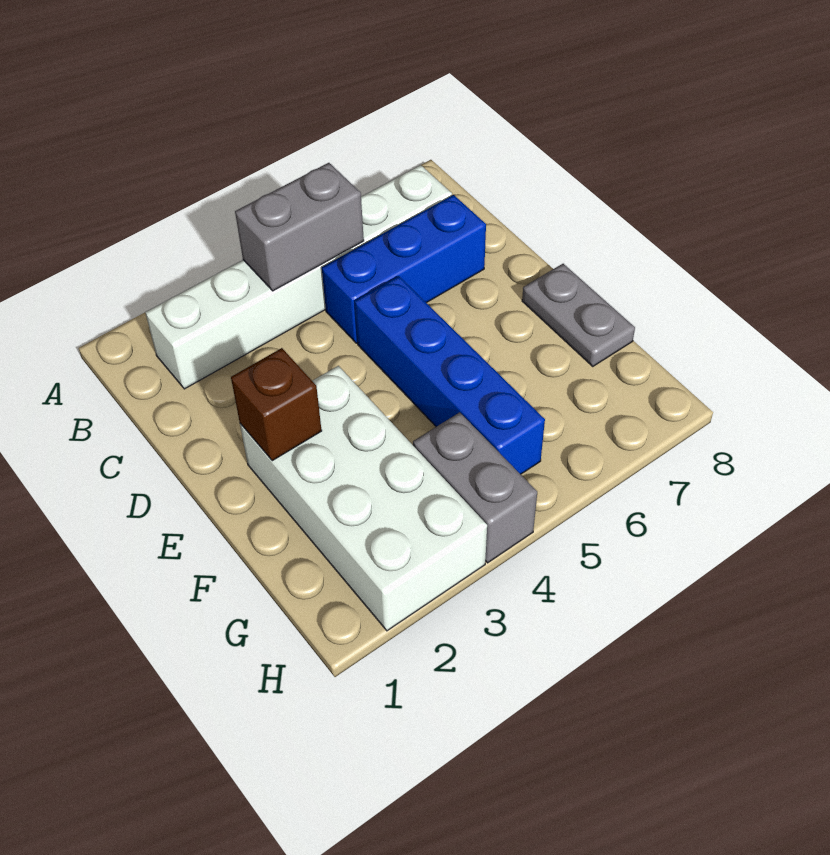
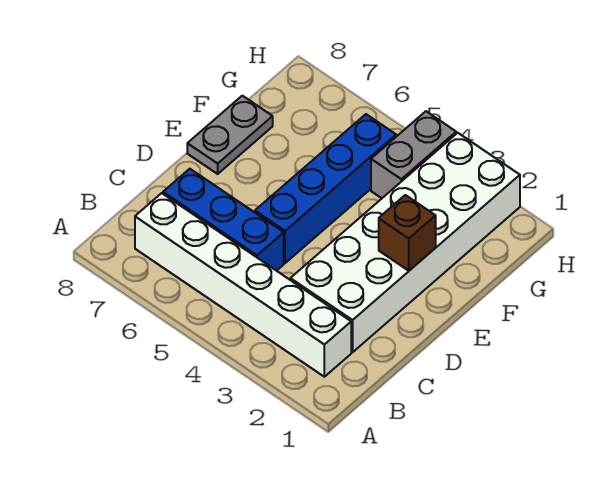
grey 1x2 brick [235,163,364,291] -> none
white 2x4 brick [240,366,487,631] -> white 2x6 brick [290,133,520,352]

